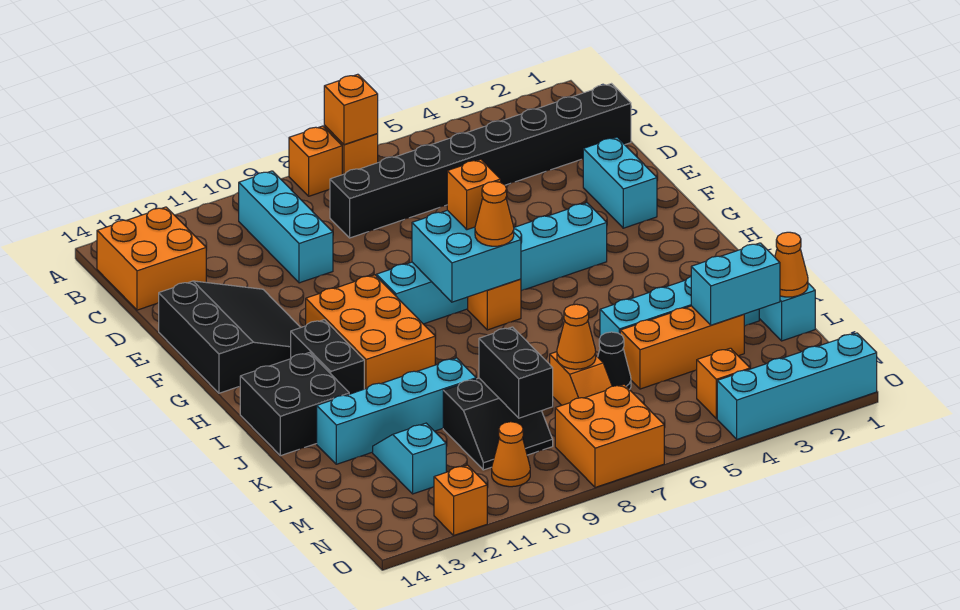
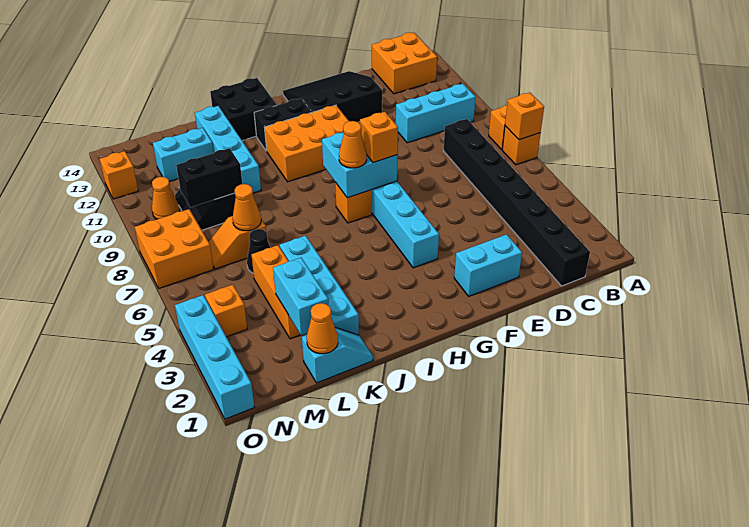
black 3x3 slope [159,281,301,393] -> black 3x3 slope turned to [283,71,382,122]
cyan 1x2 slope [373,423,446,494] -> cyan 1x2 brick [153,128,214,181]

